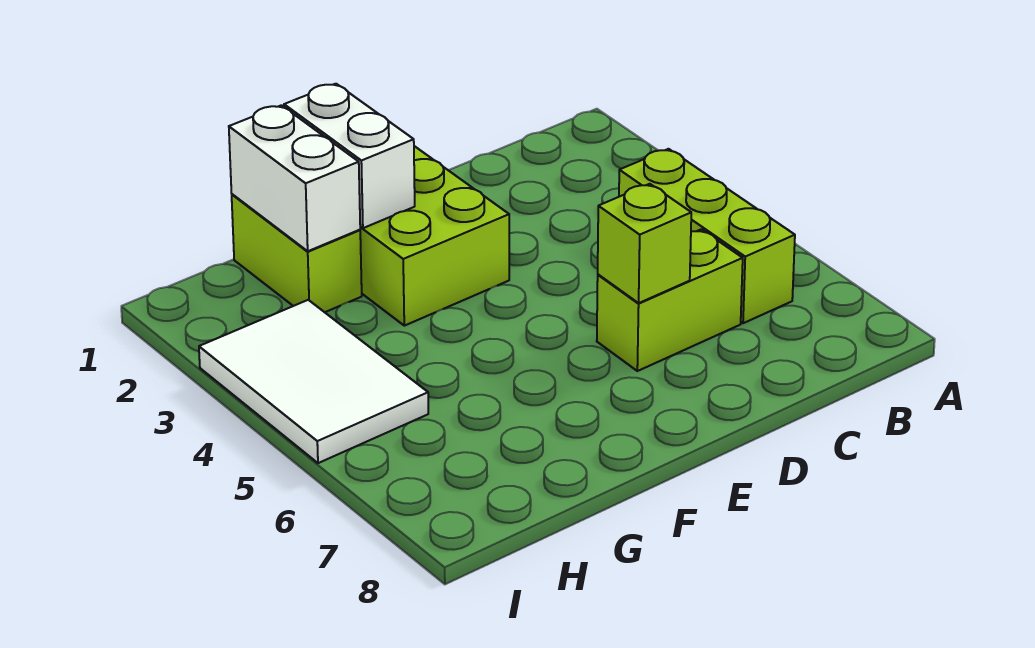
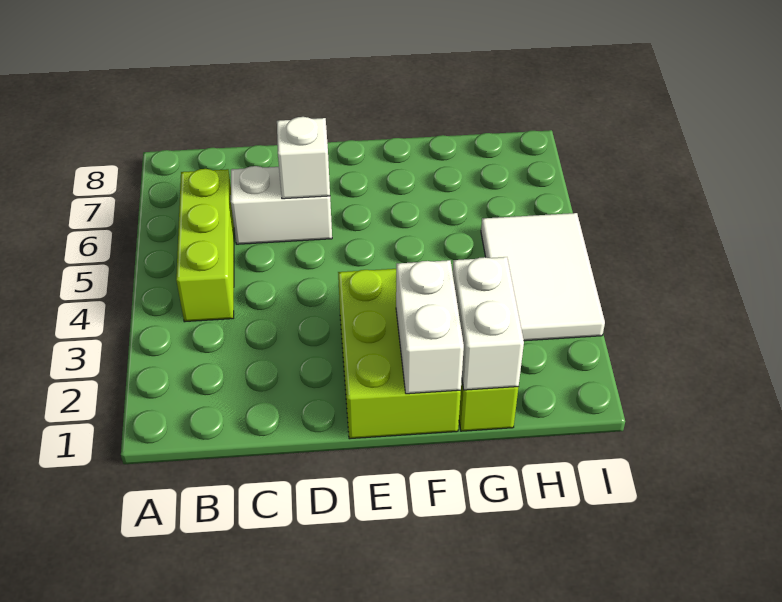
lime 1x2 brick [597,229,743,371] -> white 1x2 brick [231,166,332,244]
lime 1x1 brick [598,184,691,303] -> white 1x1 brick [277,117,330,199]

